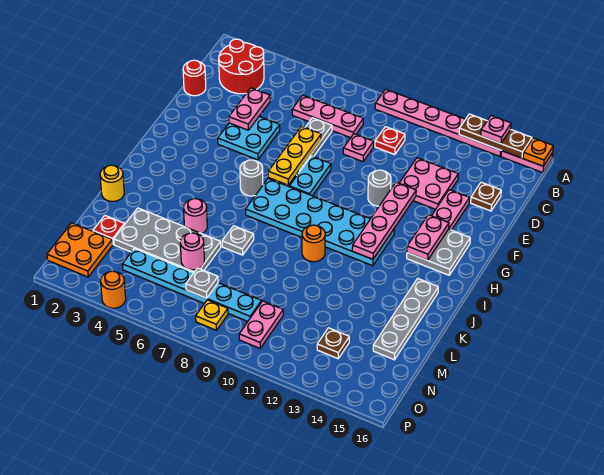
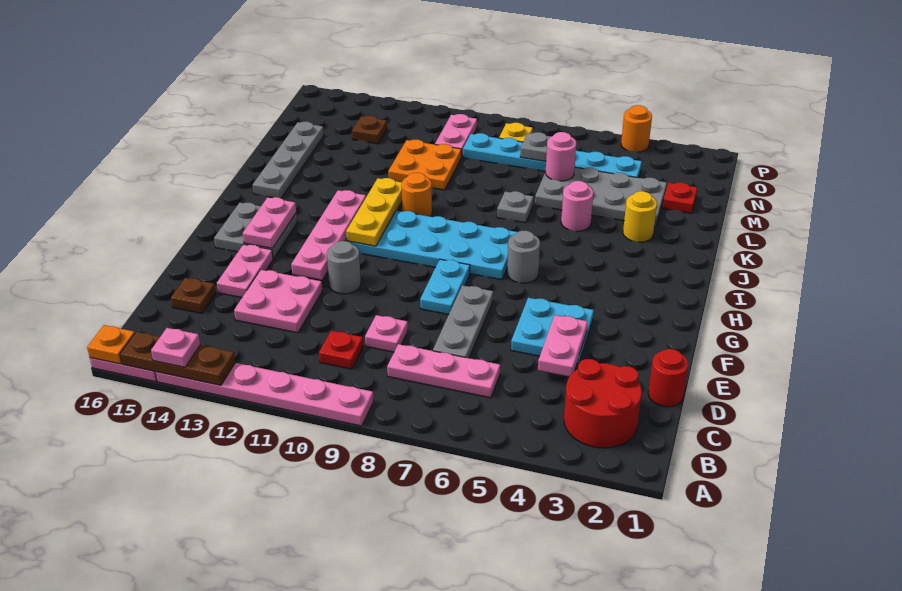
yellow 1x3 plate [268,126,321,185] -> yellow 1x3 plate moved to [346,178,402,246]
yellow 1x1 round brick [100,165,124,201] -> yellow 1x1 round brick moved to [623,191,657,242]
orange 2x2 plate [47,223,113,277] -> orange 2x2 plate moved to [388,140,461,190]

